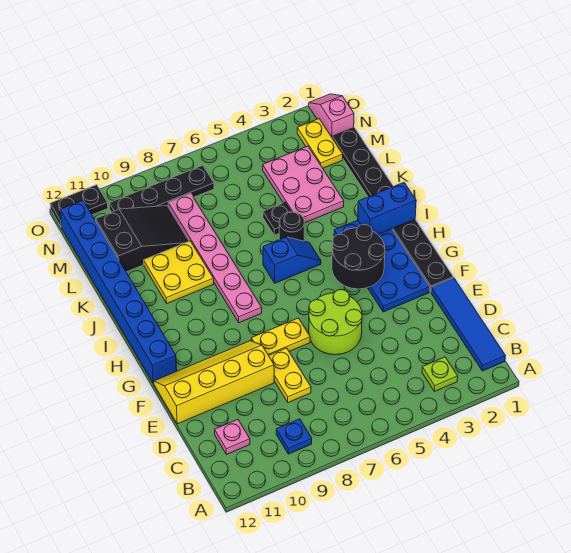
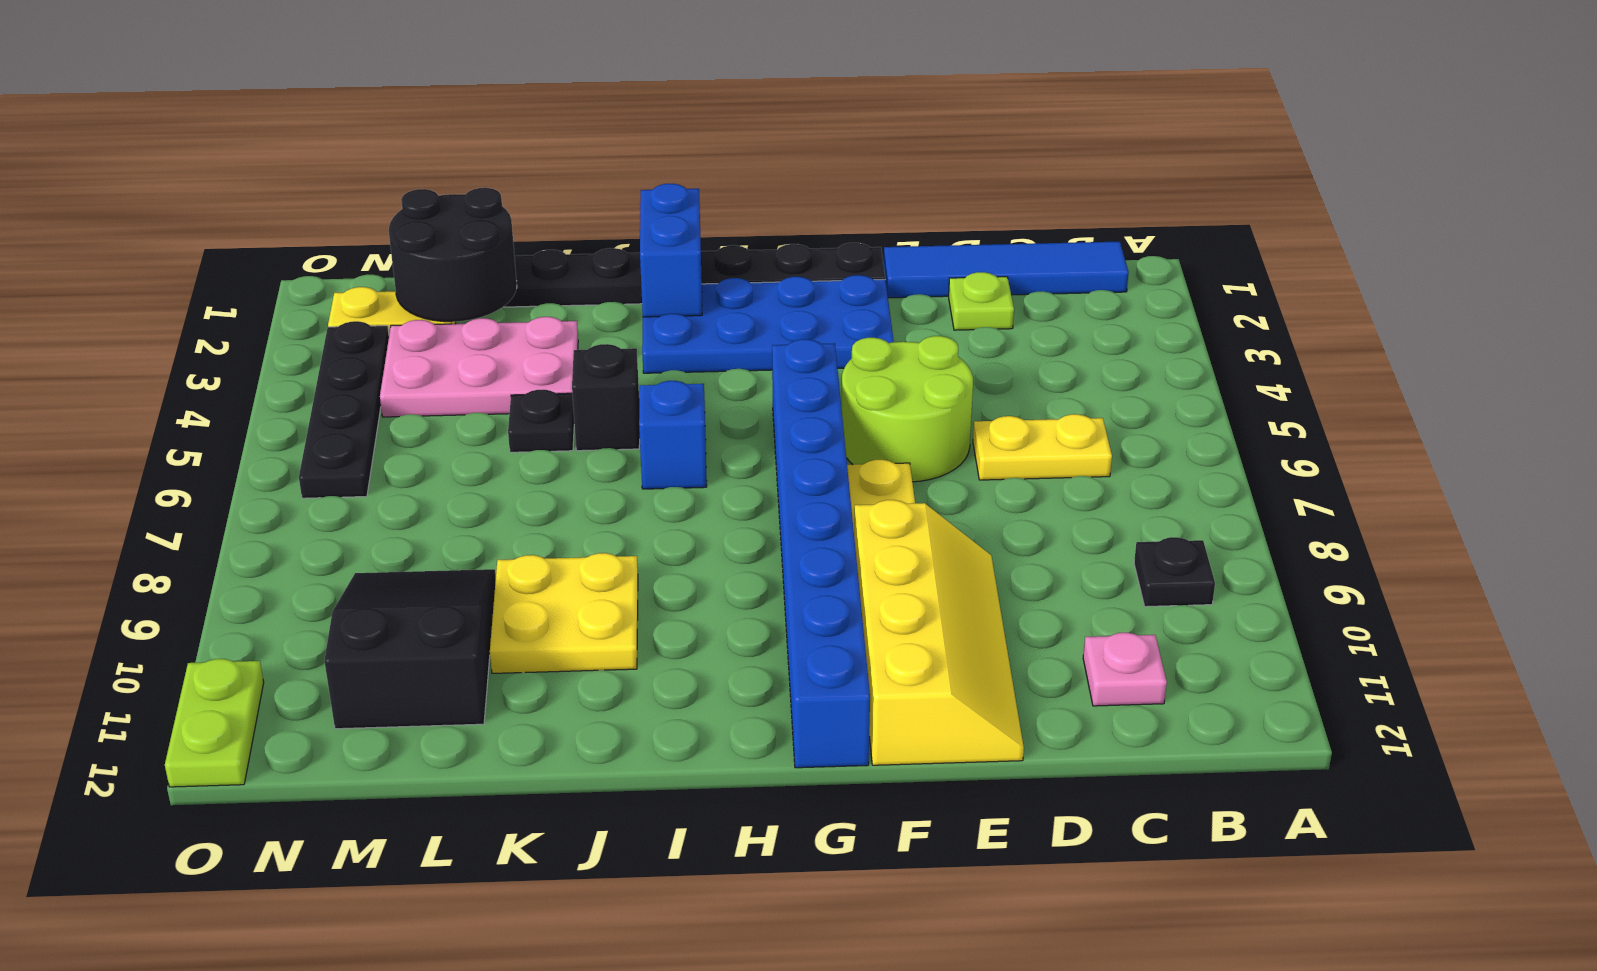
lime 1x1 plate [422,357,458,392] -> lime 1x1 plate moved to [949,272,1014,330]
blue 1x1 plate [276,419,312,454] -> black 1x1 plate [1134,537,1215,607]
yellow 1x2 plate [269,348,311,403] -> yellow 1x2 plate moved to [973,414,1112,480]
yellow 2x4 slope [154,341,274,424] -> yellow 2x4 slope turned to [854,500,1024,765]
black 2x2 round brick [332,225,385,289] -> black 2x2 round brick moved to [389,188,517,322]
blue 1x8 brick [60,200,177,383] -> blue 1x8 brick turned to [772,339,870,768]
pink 1x6 plate [168,193,262,323] -> none
black 1x1 round brick [279,212,304,241] -> black 1x1 brick [572,344,640,451]
pink 1x2 slope [308,94,354,137] -> none
black 1x4 plate [109,165,214,212] -> black 1x4 plate moved to [299,321,389,498]
black 1x2 plate [50,185,108,227] -> lime 1x2 plate [165,659,264,787]

